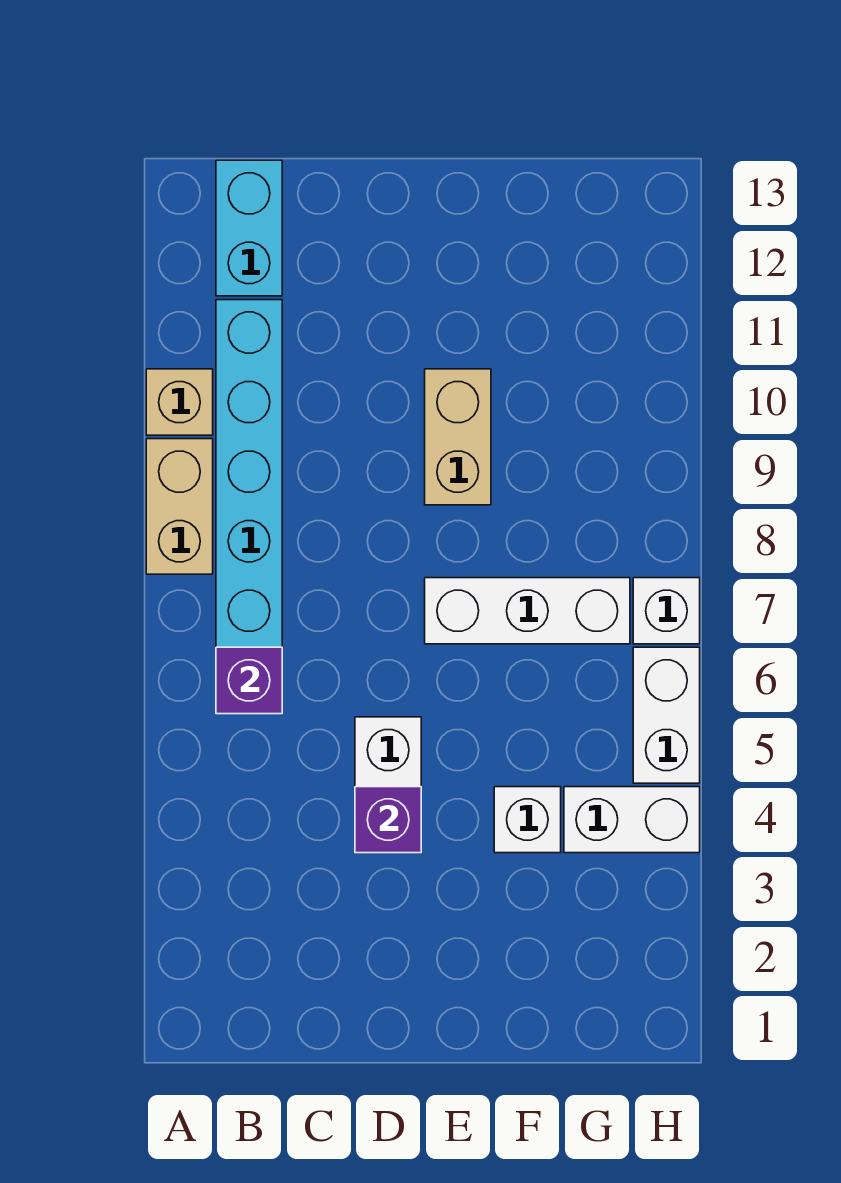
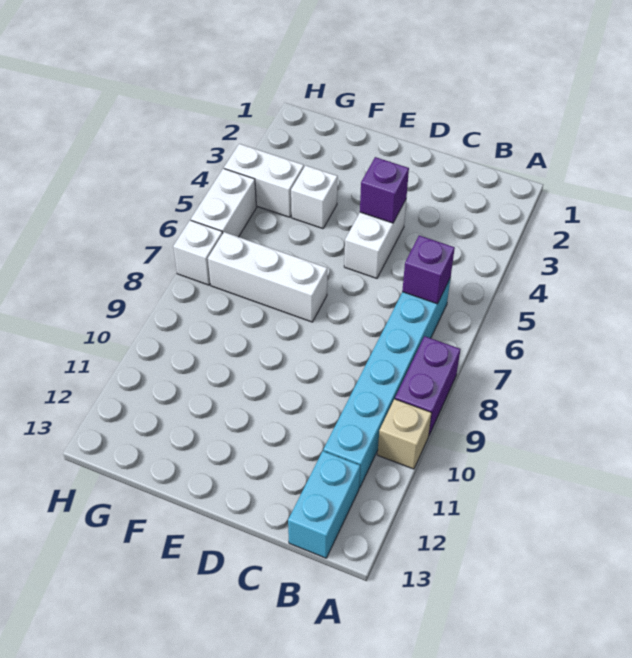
tan 1x2 brick [146,439,213,574] -> purple 1x2 brick [395,336,460,435]
tan 1x2 brick [425,369,491,505] -> none

